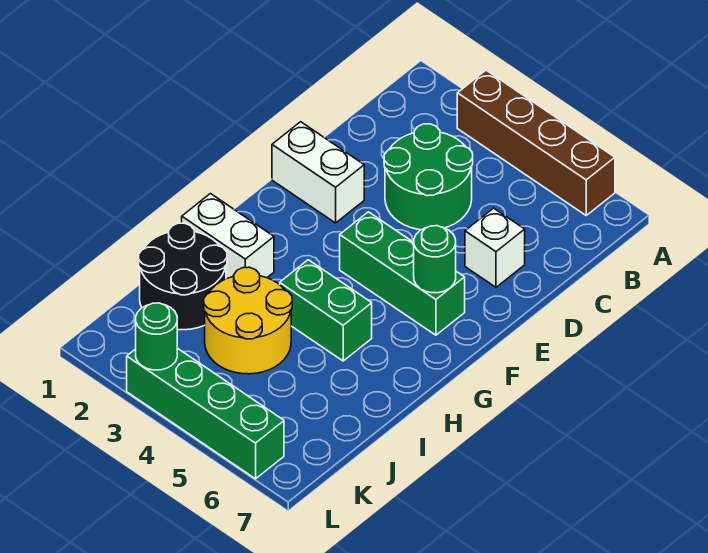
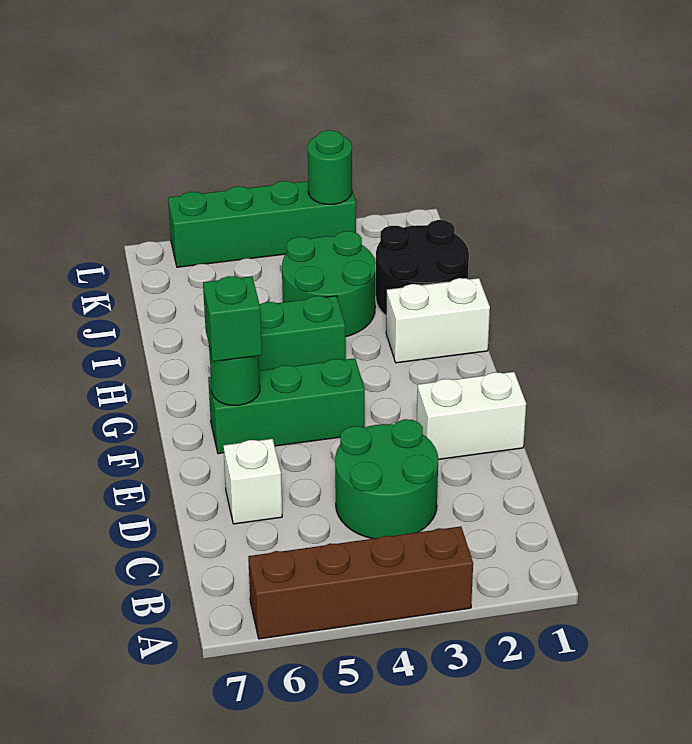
none -> green 1x1 brick [203,276,262,362]
yellow 2x2 round brick [204,267,292,374] -> green 2x2 round brick [282,231,375,337]

